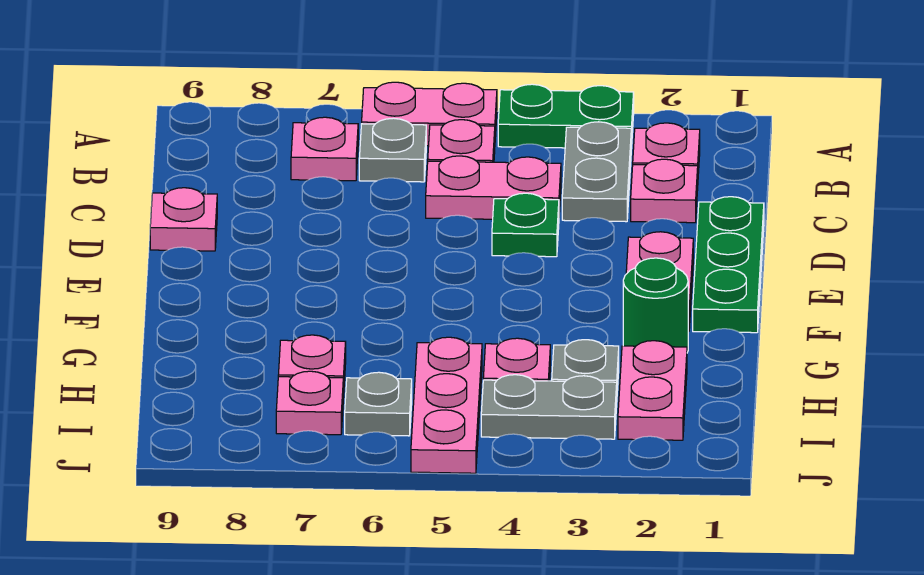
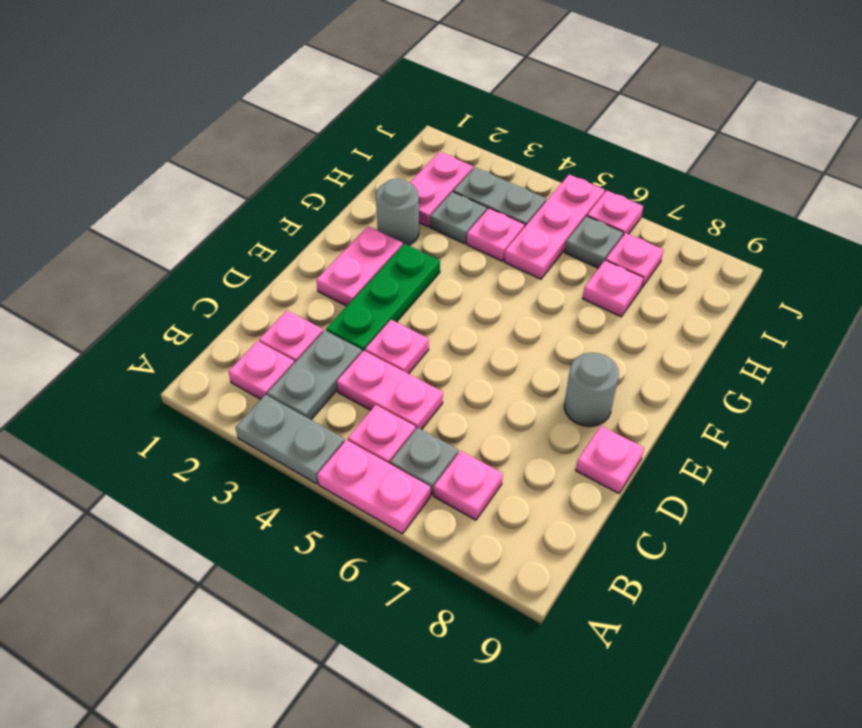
green 1x2 plate [498,84,634,149] -> grey 1x2 plate [235,394,345,484]
green 1x3 plate [693,197,764,333] -> green 1x3 plate moved to [326,244,440,352]
green 1x1 plate [492,193,559,257] -> pink 1x1 plate [365,320,429,374]
none -> grey 1x1 round brick [564,353,619,426]
green 1x1 round brick [623,258,688,352] -> grey 1x1 round brick [376,178,419,245]
none -> pink 1x1 plate [587,191,643,236]

